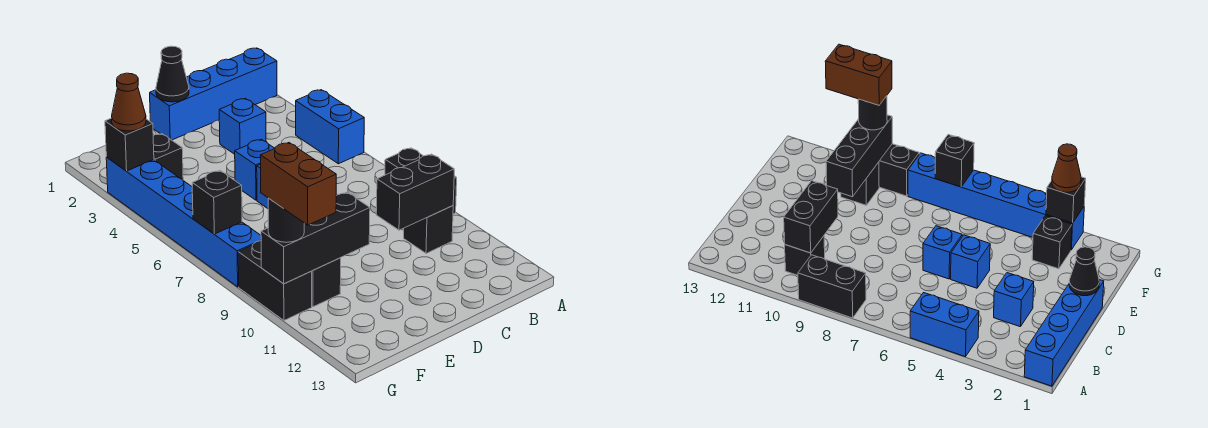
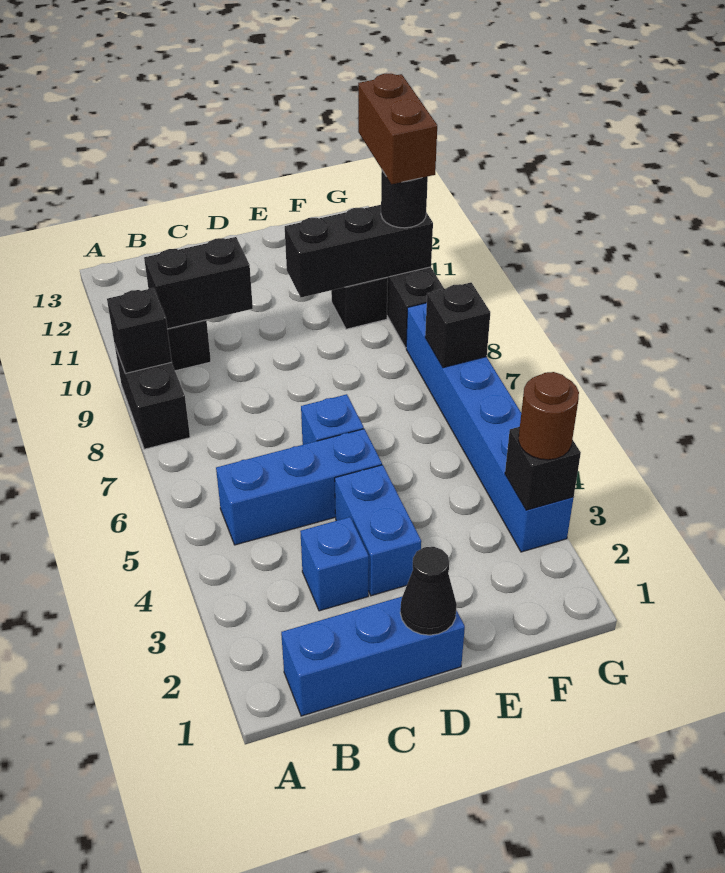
blue 1x4 brick [150,48,277,140] -> blue 1x3 brick [281,597,465,716]
blue 1x2 brick [296,90,364,164] -> blue 1x2 brick moved to [335,465,421,596]
blue 1x1 brick [235,139,275,200] -> blue 1x3 brick [216,429,382,545]
black 1x1 brick [153,134,183,180] -> black 1x1 brick moved to [107,288,172,374]
brown 1x1 cone [112,73,146,131] -> brown 1x1 round brick [518,372,579,460]

